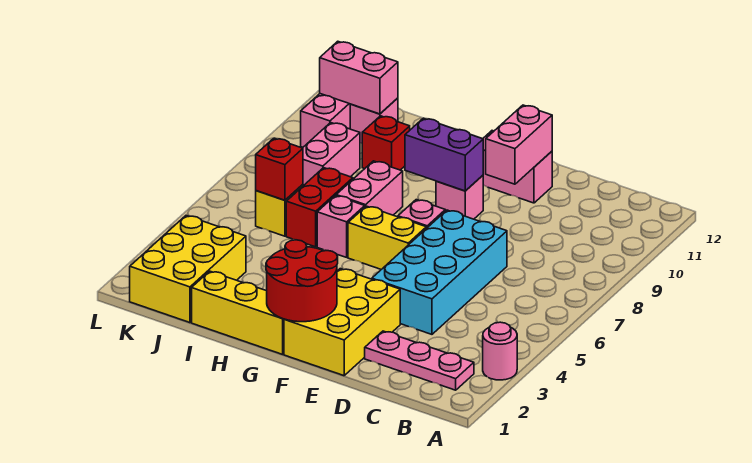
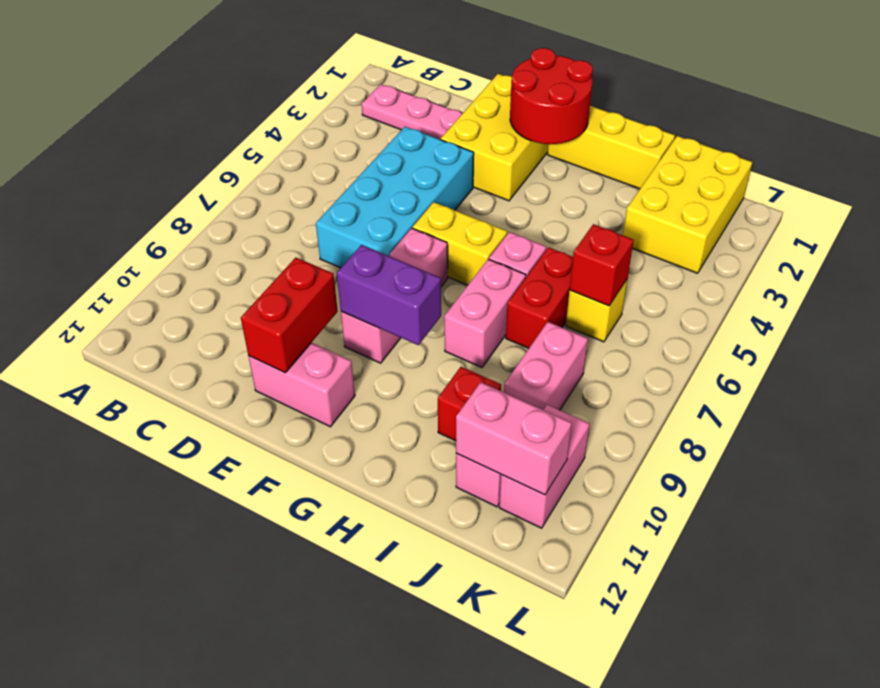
pink 1x1 round brick [483,322,517,380] -> none
pink 1x2 brick [486,105,552,184] -> red 1x2 brick [241,258,338,373]

